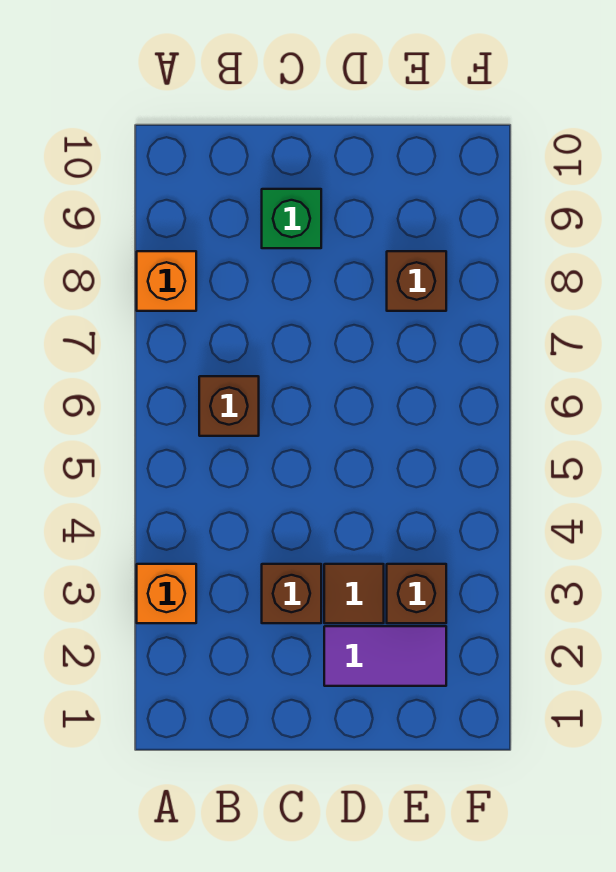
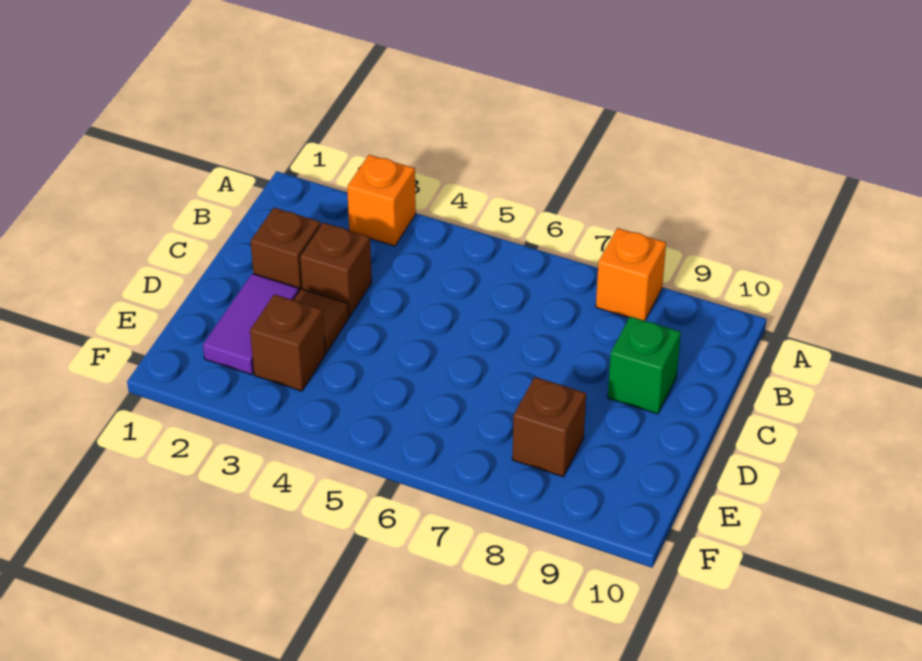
brown 1x1 brick [199,376,259,436] -> brown 1x1 brick moved to [251,208,321,291]

